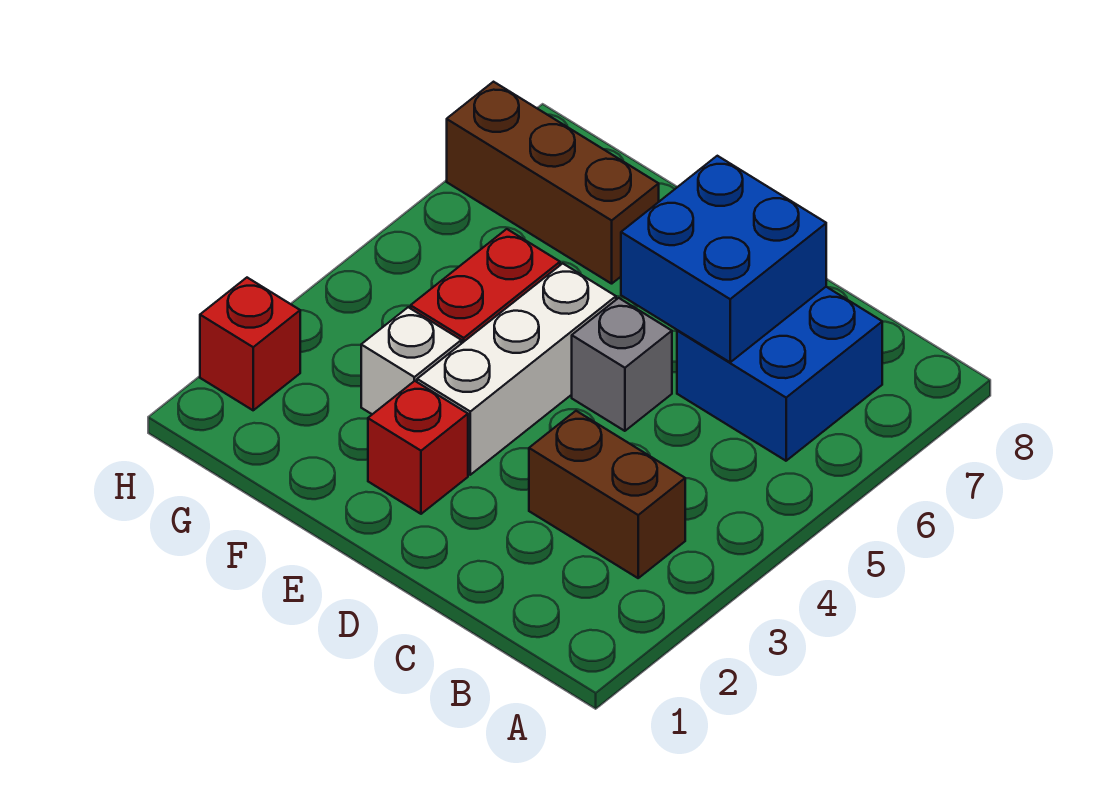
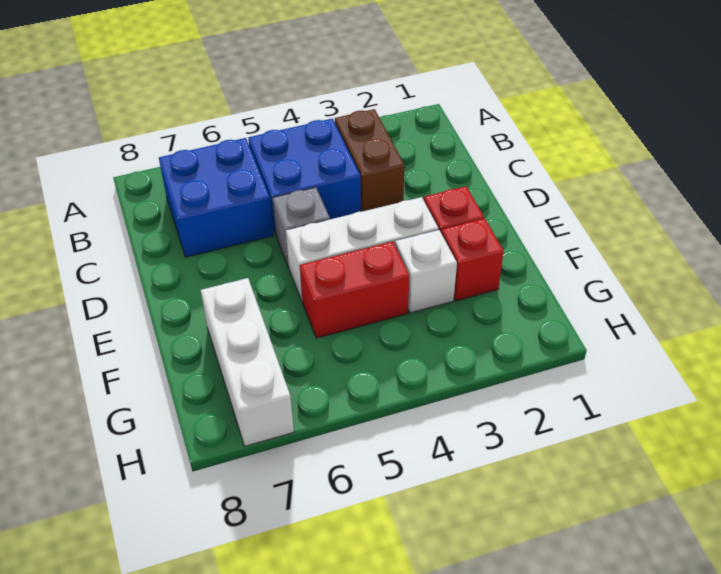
blue 2x2 brick [621,156,826,362] -> blue 2x2 brick moved to [248,119,361,235]
brown 1x3 brick [447,82,659,284] -> white 1x3 brick [201,278,294,446]
red 1x1 brick [200,278,300,410] -> red 1x1 brick moved to [441,218,504,301]

